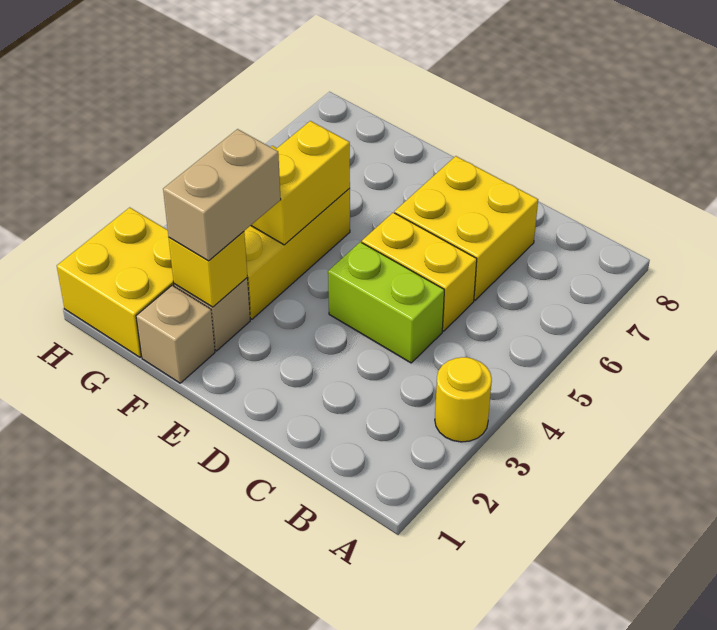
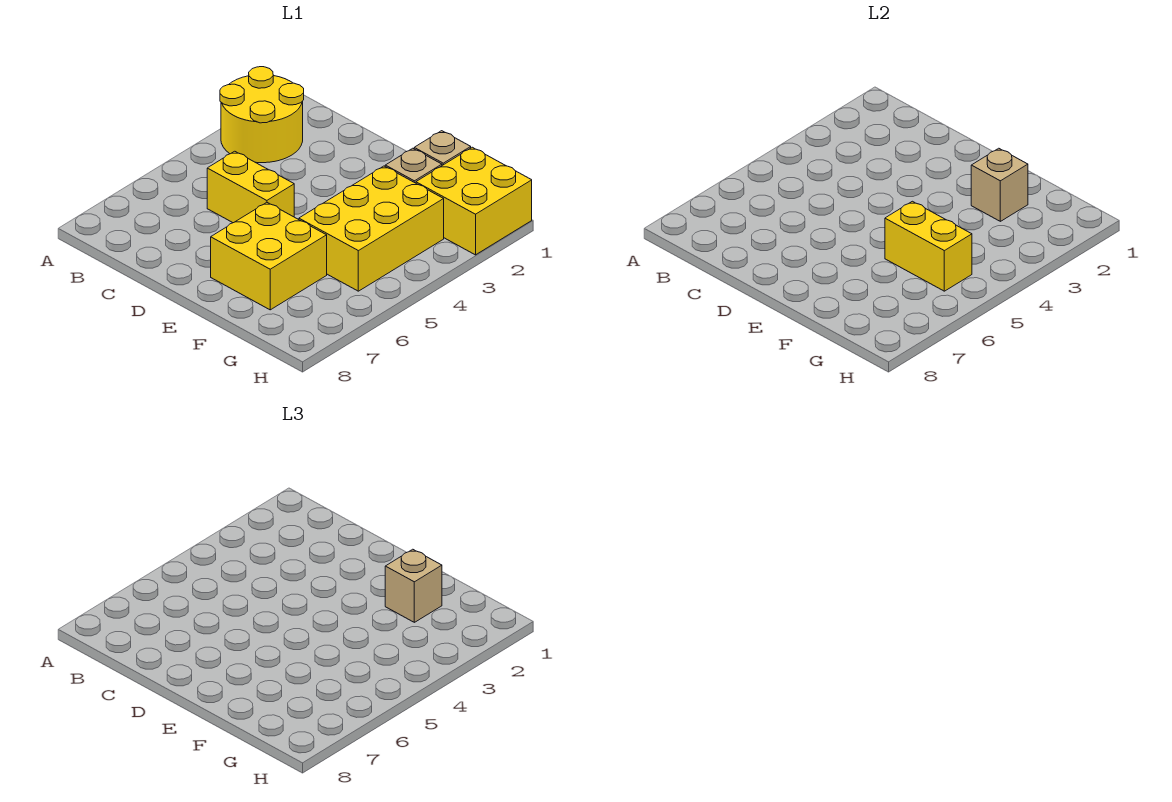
yellow 1x1 round brick [435,357,492,442] -> yellow 2x2 round brick [220,67,304,163]
lime 1x2 brick [328,242,444,363] -> none
yellow 2x2 brick [395,156,538,300] -> yellow 2x2 brick moved to [211,203,327,310]
yellow 1x1 brick [169,232,247,307] -> tan 1x1 brick [971,148,1028,221]
tan 1x2 brick [163,129,281,261] -> tan 1x1 brick [385,549,442,622]
yellow 1x2 brick [251,121,350,245] -> yellow 1x2 brick turned to [885,201,972,291]

